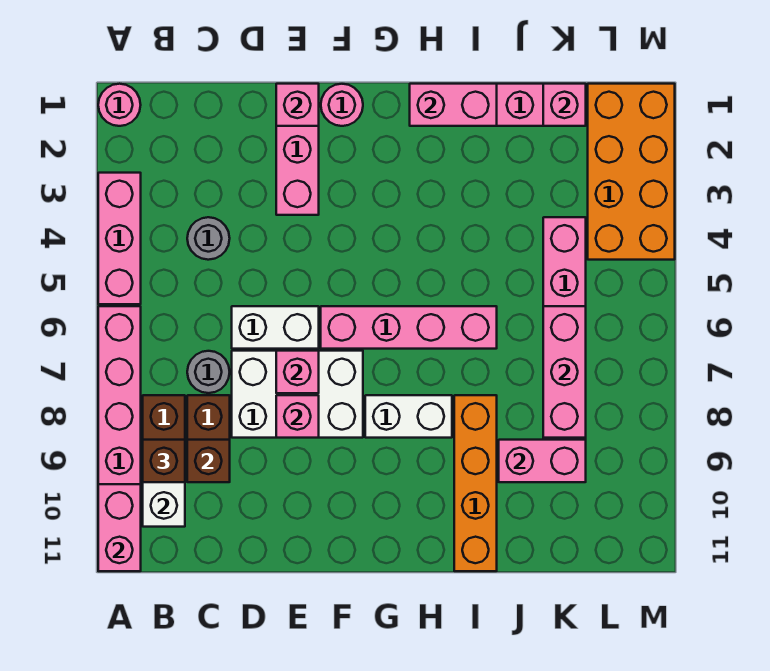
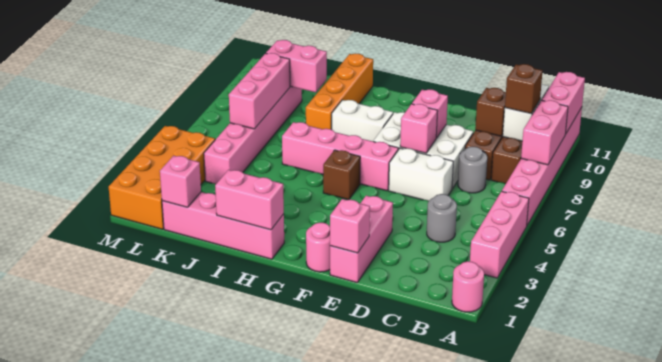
none -> pink 1x2 brick [521,100,568,165]
none -> brown 1x1 brick [323,150,360,200]

